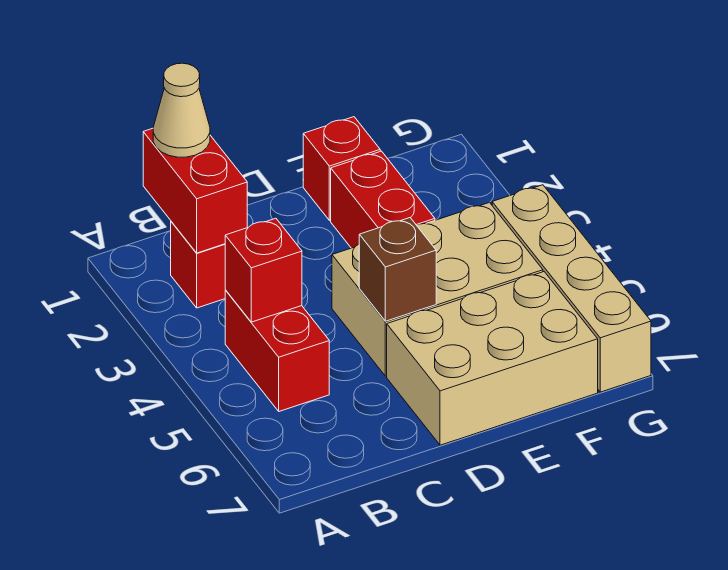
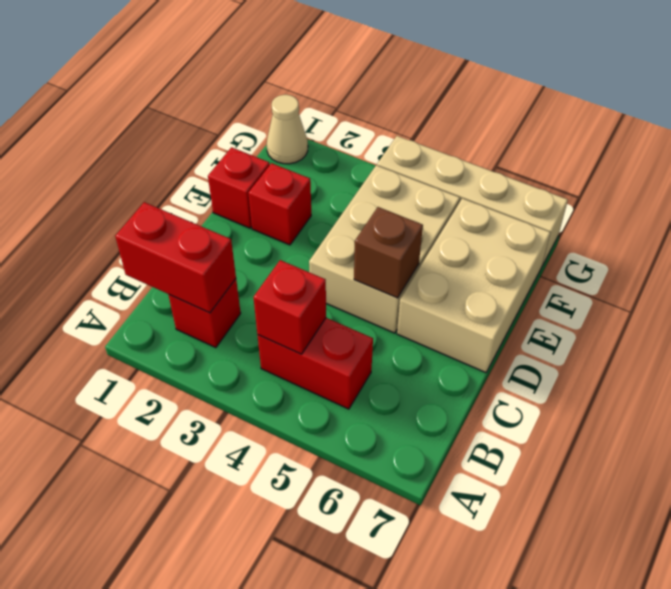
tan 1x1 cone [153,63,210,157] -> tan 1x1 cone moved to [267,95,308,164]
red 1x2 brick [331,151,435,248] -> red 1x1 brick [248,163,311,245]

